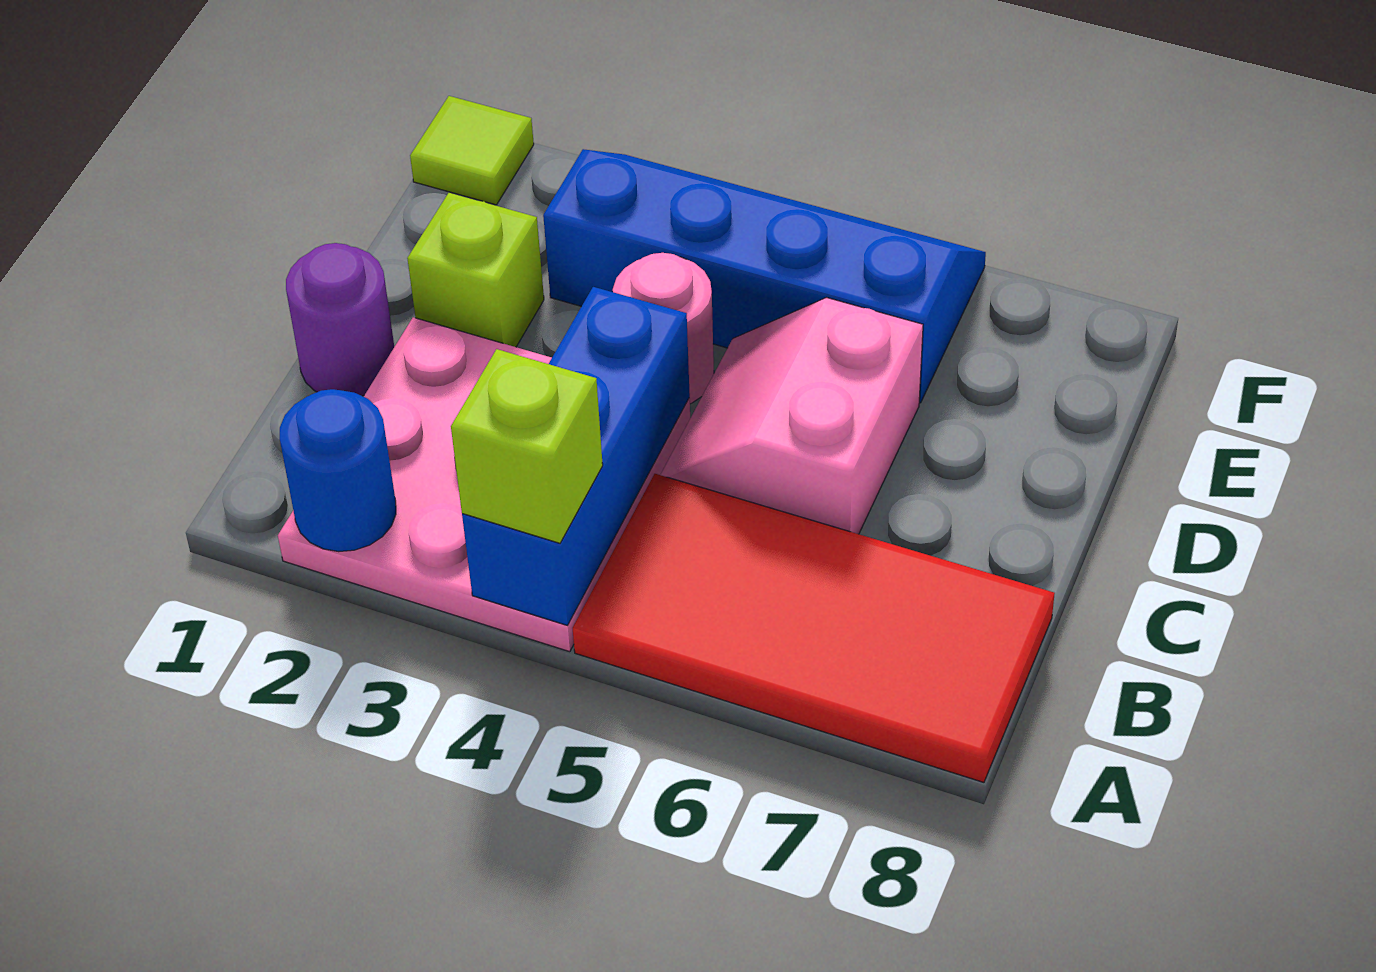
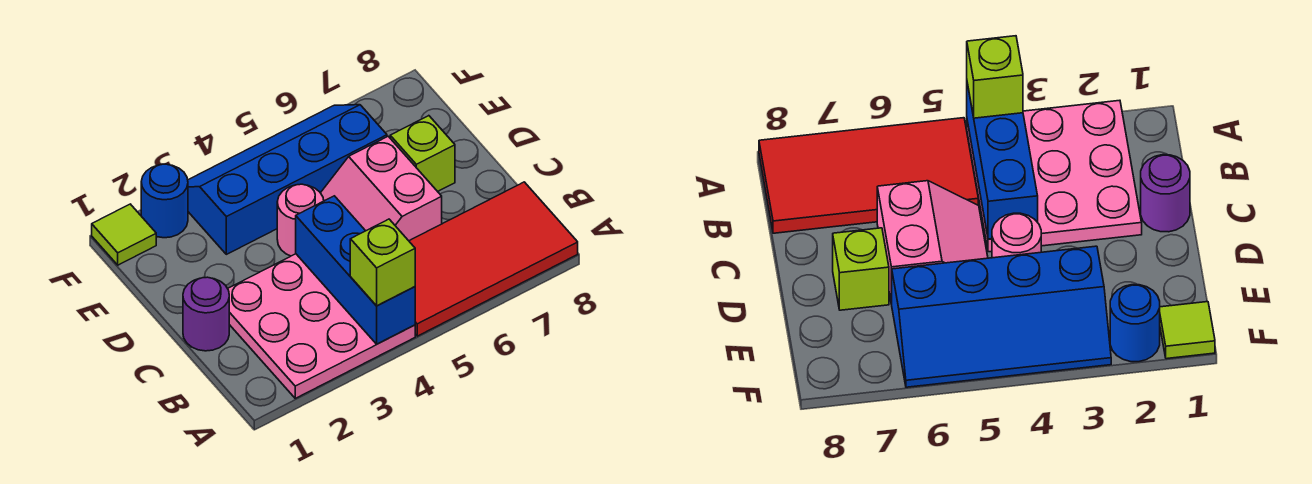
blue 1x1 round brick [280,389,396,552] -> blue 1x1 round brick moved to [141,164,188,238]
lime 1x1 brick [407,193,544,347] -> lime 1x1 brick moved to [390,116,455,192]

